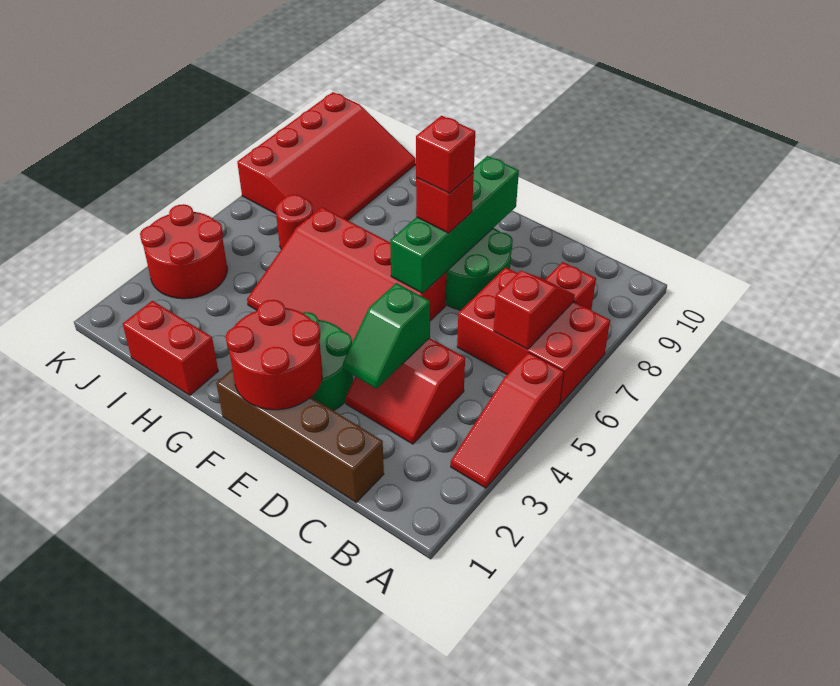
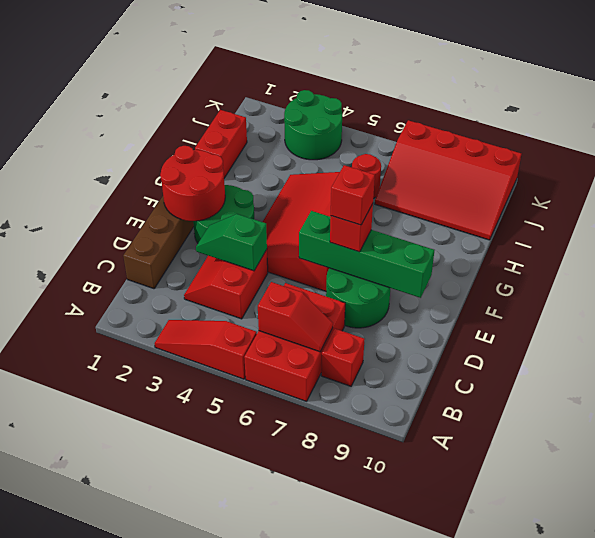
red 2x2 round brick [140,204,227,299] -> green 2x2 round brick [284,90,342,160]

